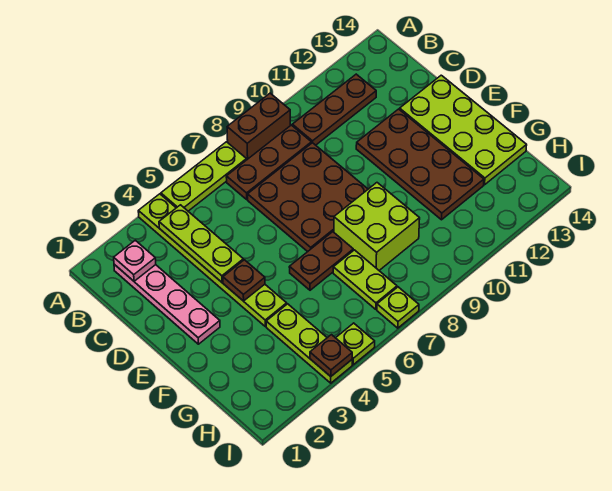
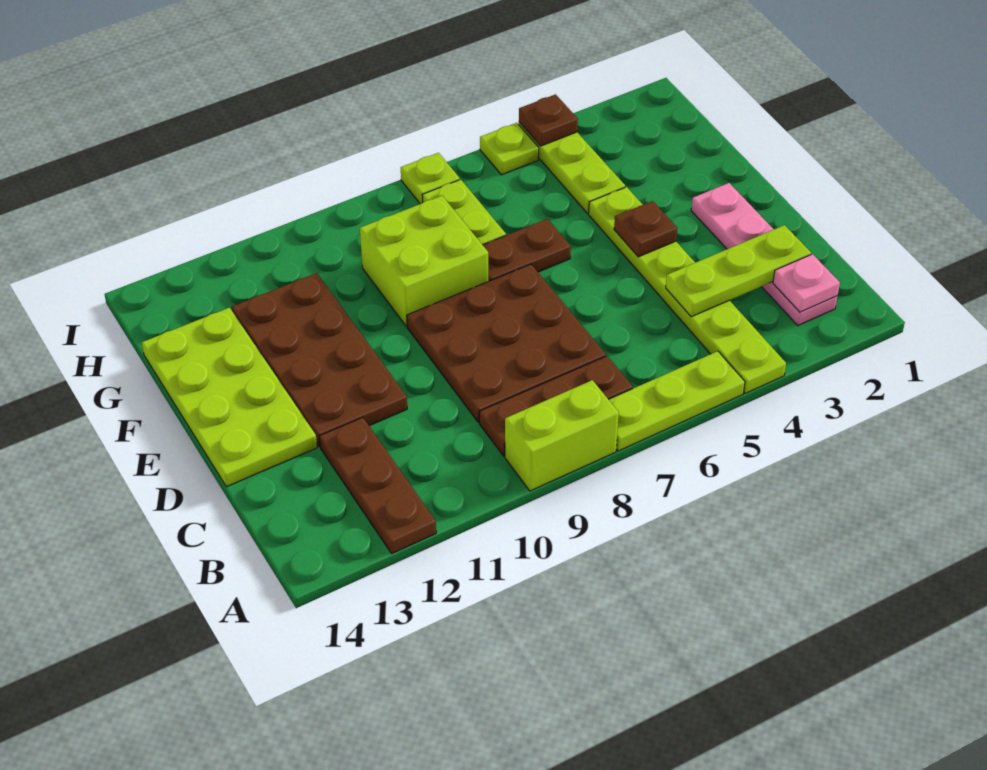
brown 1x2 brick [227,93,290,160] -> lime 1x2 brick [505,380,619,491]
lime 1x3 plate [159,205,243,282] -> lime 1x3 plate turned to [666,225,811,317]
brown 1x3 plate [292,74,376,145] -> brown 1x3 plate turned to [319,417,436,553]

